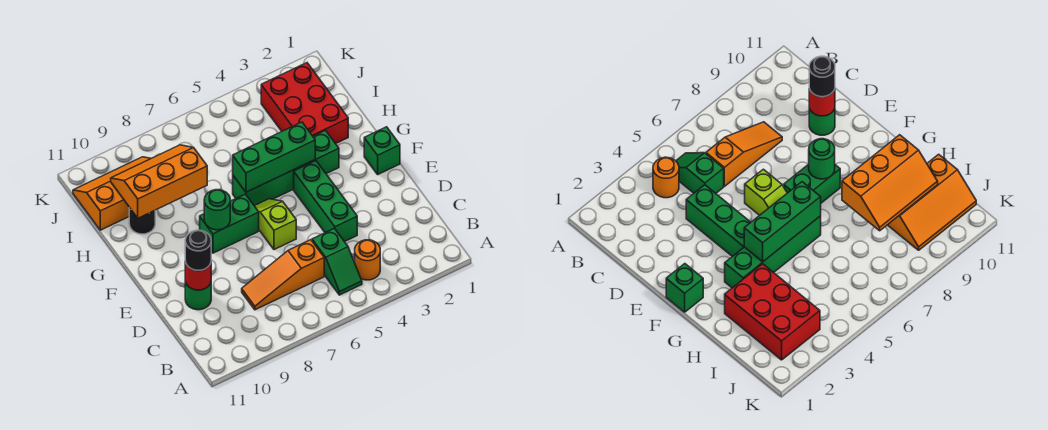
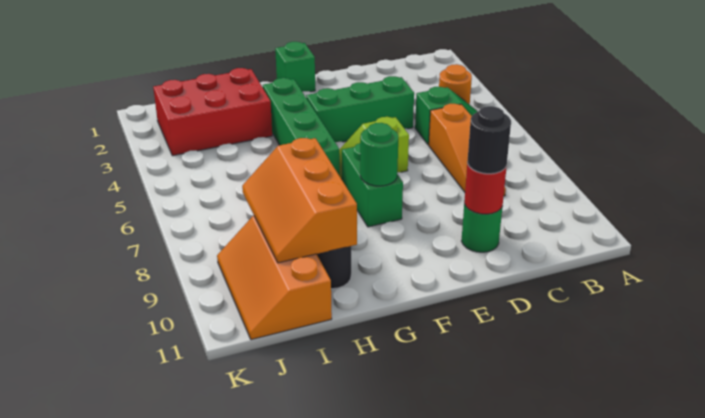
green 1x3 brick [233,122,315,192] -> none

